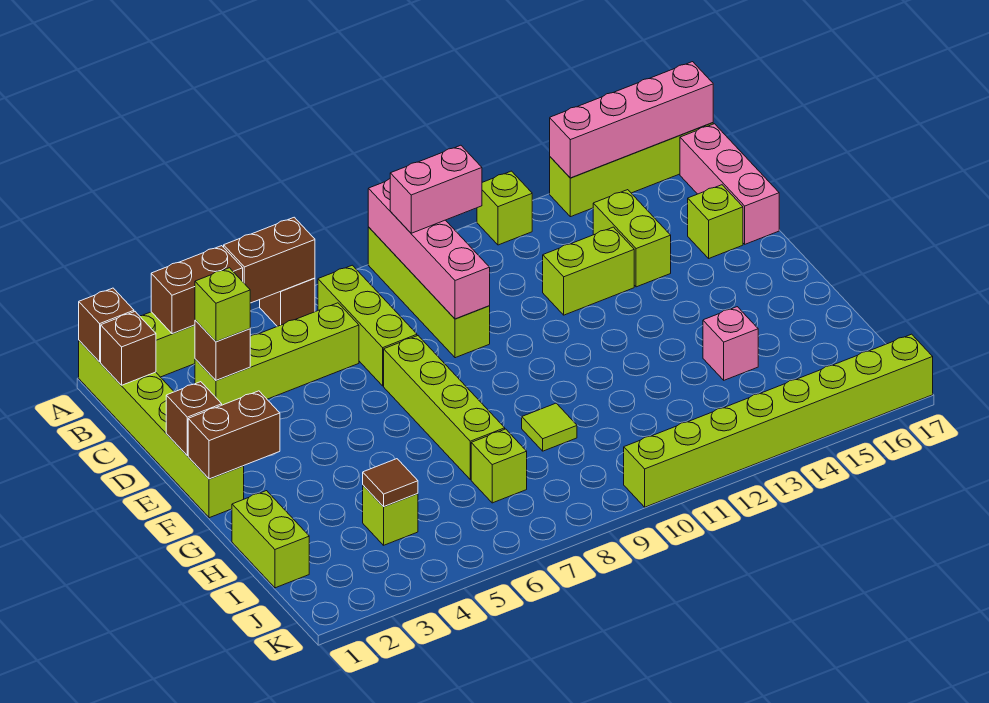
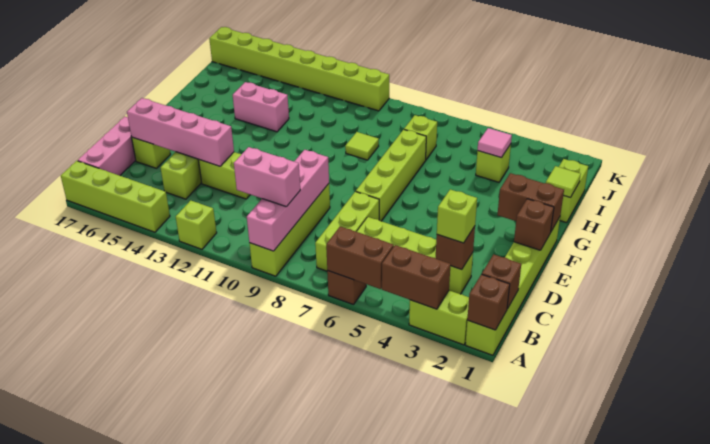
pink 1x4 brick [550,62,713,178] -> pink 1x4 brick moved to [127,98,234,166]
none -> lime 1x1 tile [546,166,581,198]
pink 1x1 brick [703,307,758,380] -> pink 1x2 brick [233,82,289,132]
brown 1x1 tile [363,459,418,507] -> pink 1x1 tile [478,128,512,158]

